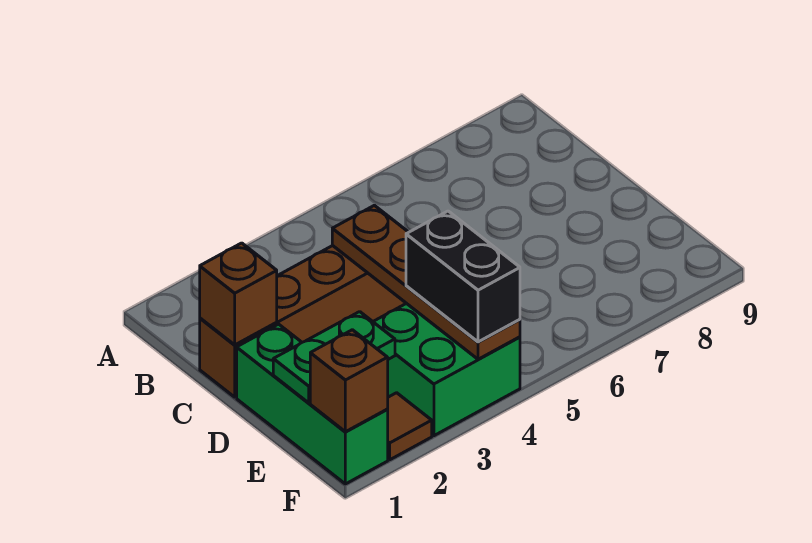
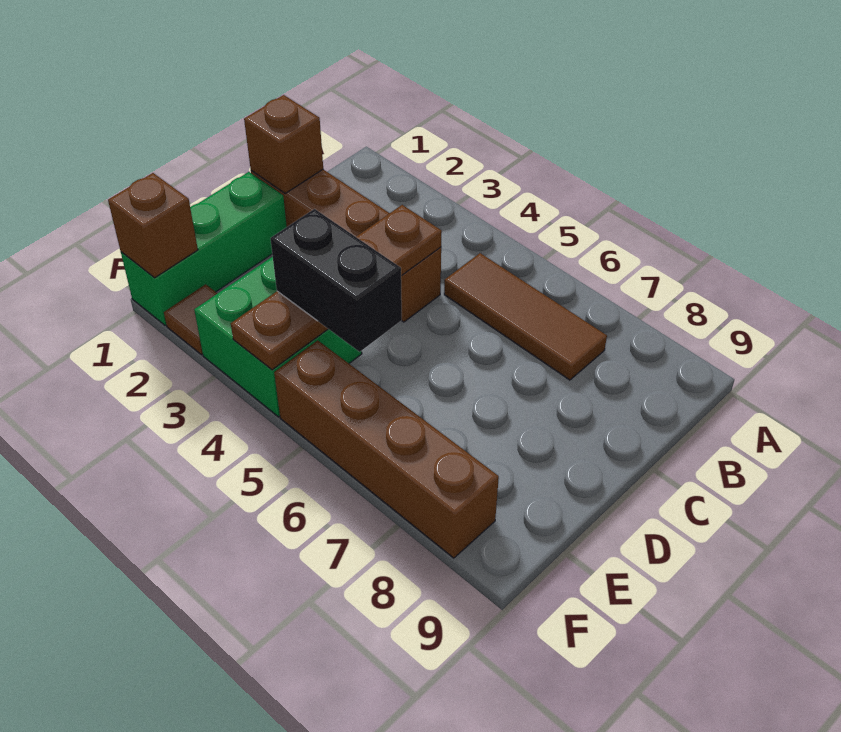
none -> brown 1x3 tile [444,253,607,380]
green 1x2 plate [273,312,395,403] -> none
black 1x2 brick [406,211,520,342] -> black 1x2 brick turned to [270,209,402,352]
none -> brown 1x4 brick [274,340,499,558]

